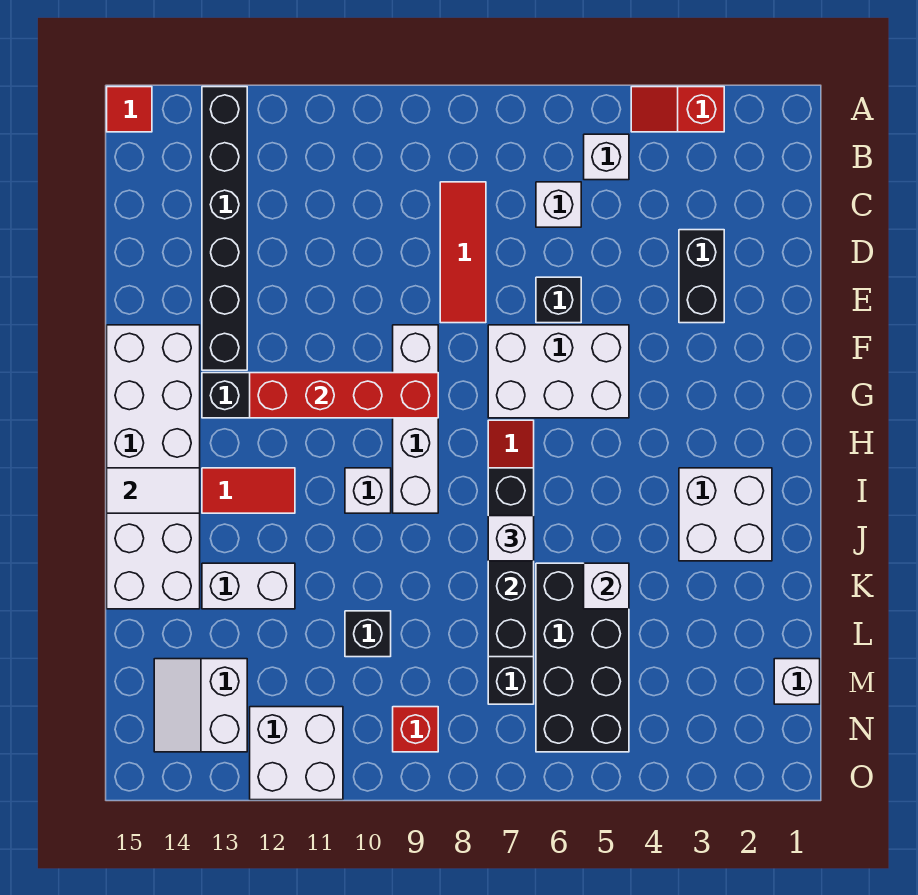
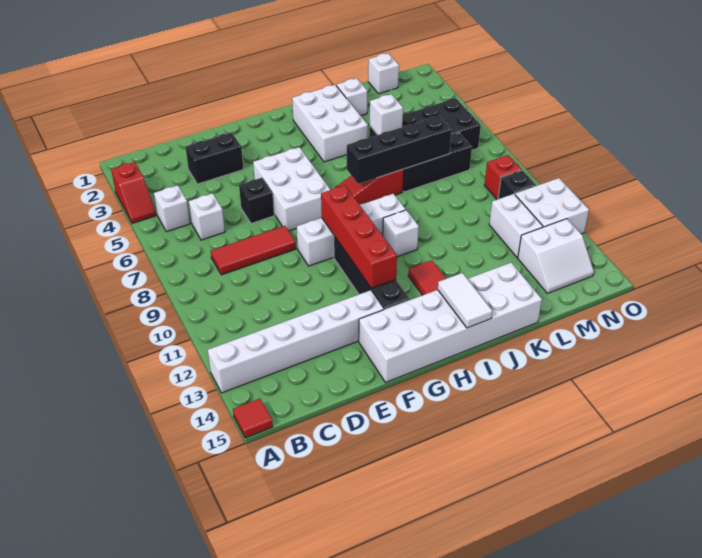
black 1x6 brick [202,87,247,370] -> white 1x6 brick [208,290,384,393]
white 2x2 brick [679,468,772,561] -> white 2x3 brick [292,85,368,162]
white 1x1 brick [488,516,534,561] -> white 1x1 brick moved to [336,78,367,116]
white 1x2 brick [202,563,295,609] -> white 1x2 brick moved to [489,194,543,258]
black 1x1 brick [345,611,391,657] -> black 1x1 brick moved to [498,170,536,199]

